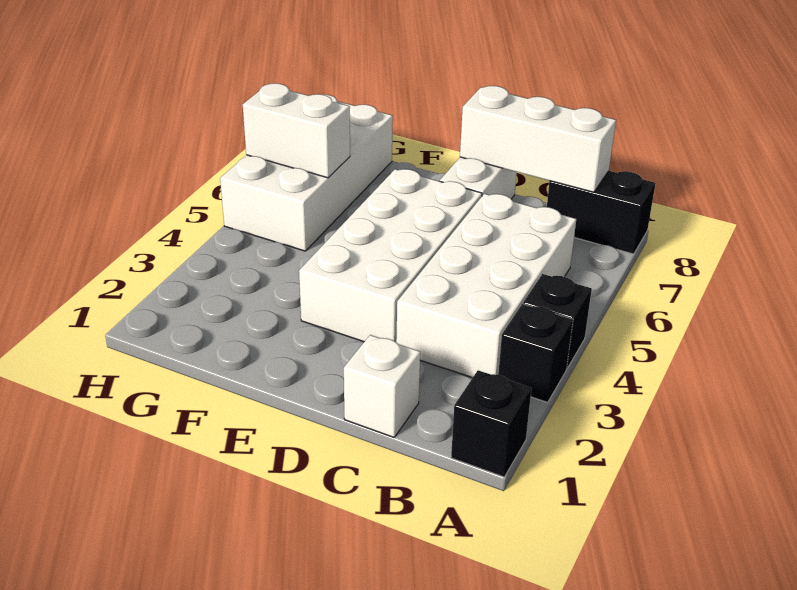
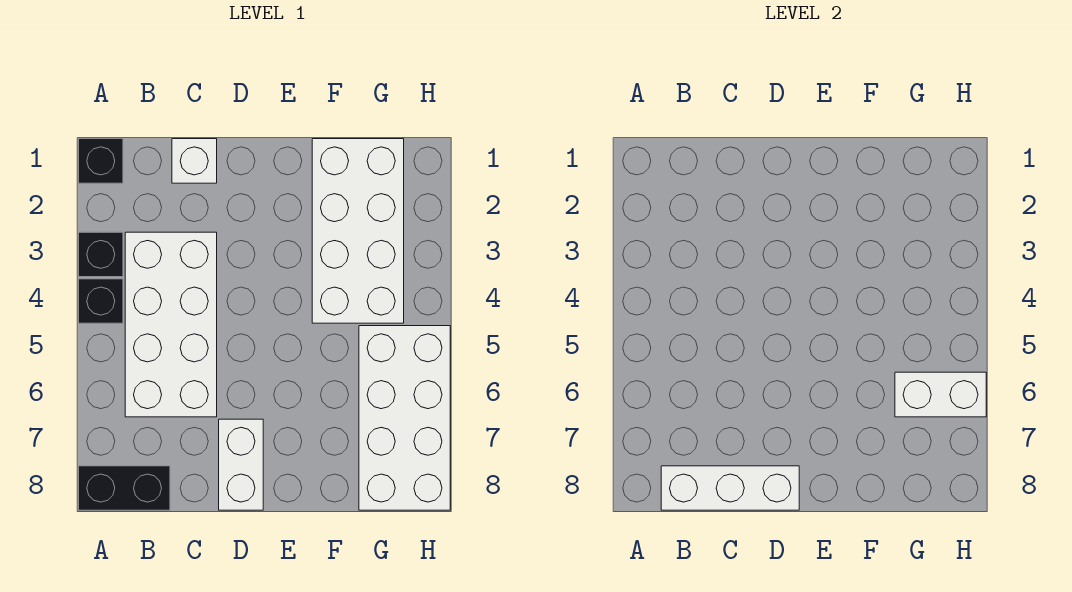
white 2x4 brick [299,169,482,342] -> white 2x4 brick moved to [312,139,404,323]

